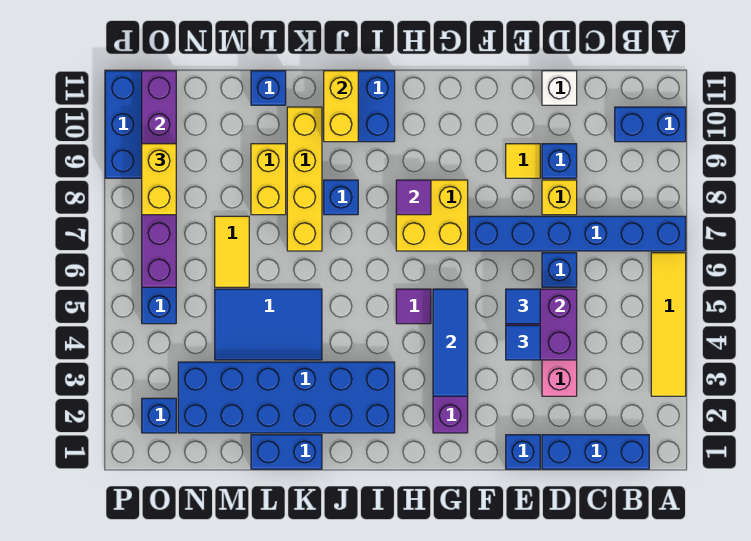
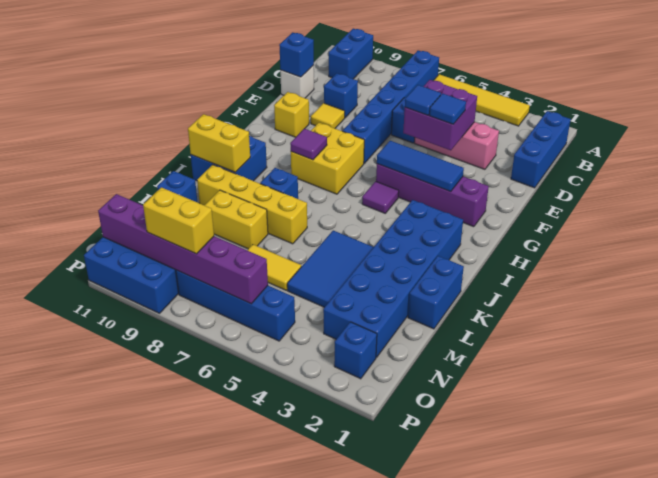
yellow 1x1 brick [542,180,577,215] -> yellow 1x1 brick moved to [274,92,309,137]
blue 1x1 brick [506,435,540,469] -> blue 1x1 brick moved to [279,33,314,77]

